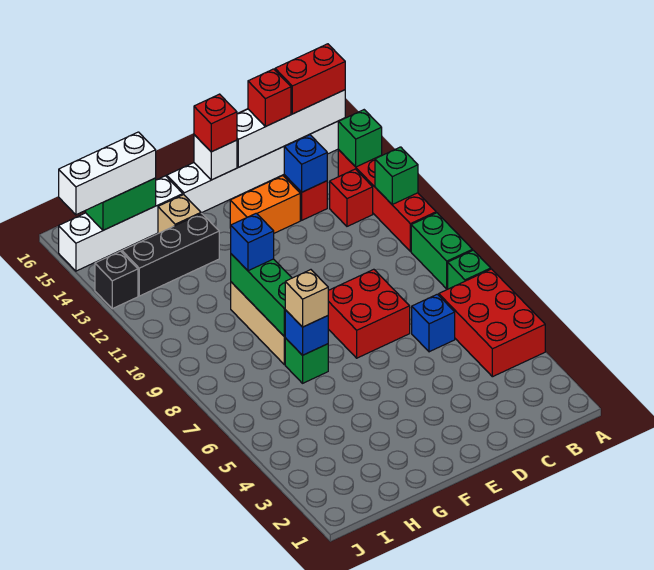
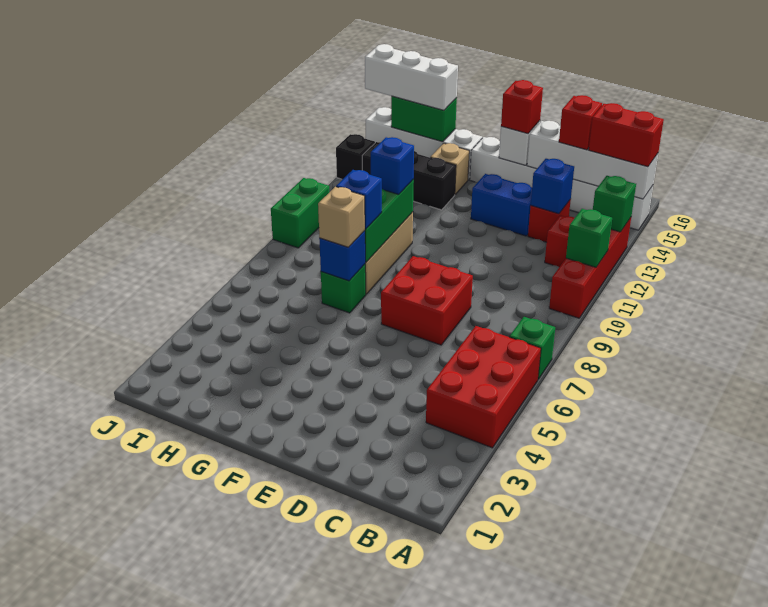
green 1x2 brick [411,213,473,289] -> green 1x2 brick moved to [271,178,329,248]
blue 1x1 brick [412,294,455,352] -> blue 1x1 brick moved to [336,170,382,229]
orange 1x2 brick [230,176,300,233] -> blue 1x2 brick [471,174,532,236]

